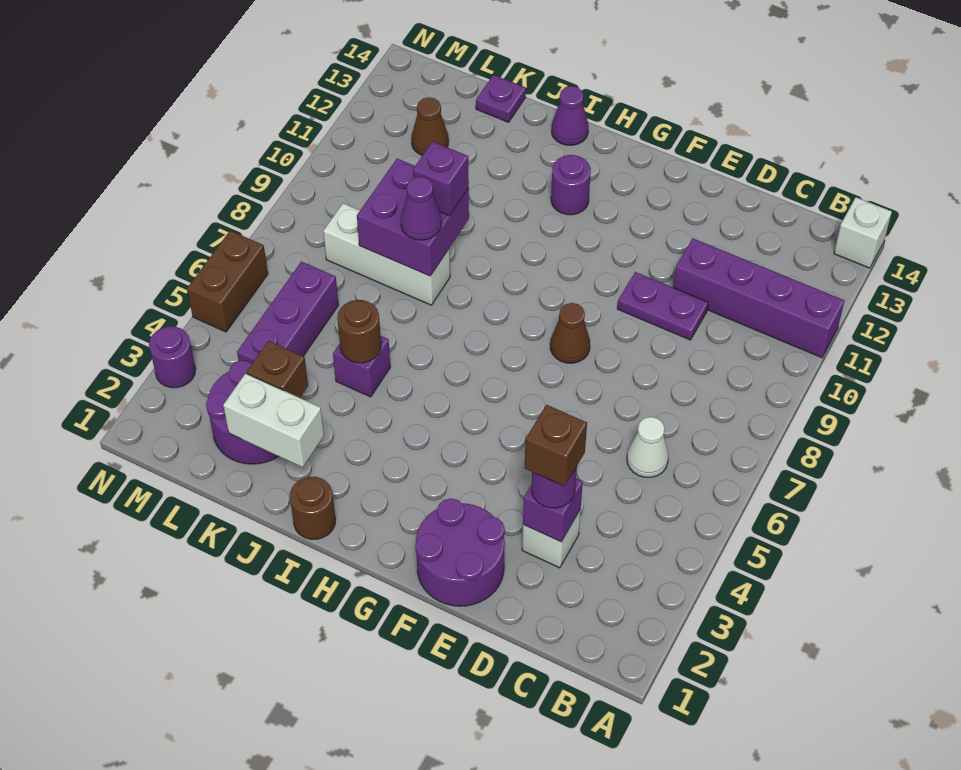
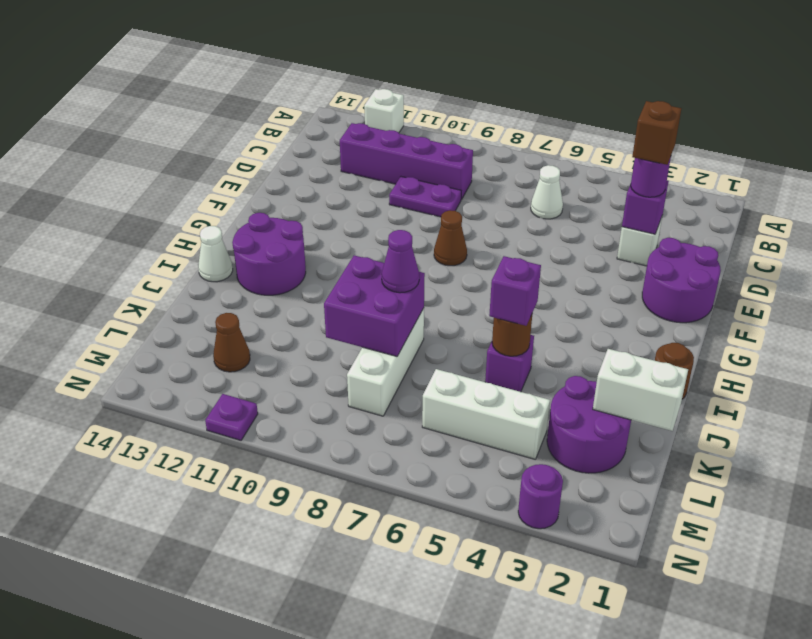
purple 1x4 brick [673,238,845,358] -> purple 1x4 brick turned to [340,123,473,199]
white 1x1 brick [834,197,892,268] -> white 1x1 brick moved to [364,89,404,132]
purple 1x2 plate [617,272,708,340] -> purple 1x2 plate turned to [389,177,461,217]
purple 1x1 round brick [551,155,591,215] -> purple 2x2 round brick [232,213,306,295]
purple 1x1 cone [552,86,588,145] -> white 1x1 cone [198,226,233,282]
white 1x2 brick [223,373,324,467] -> white 1x2 brick turned to [593,349,688,431]
purple 1x1 brick [413,141,469,216] -> purple 1x1 brick moved to [489,256,541,326]
brown 1x1 brick [247,341,308,398] -> none
purple 1x1 plate [476,75,526,122] -> purple 1x1 plate moved to [205,394,258,440]
purple 1x3 brick [237,262,339,364] -> white 1x3 brick [422,369,550,459]
brown 1x2 brick [187,231,268,332] -> none

